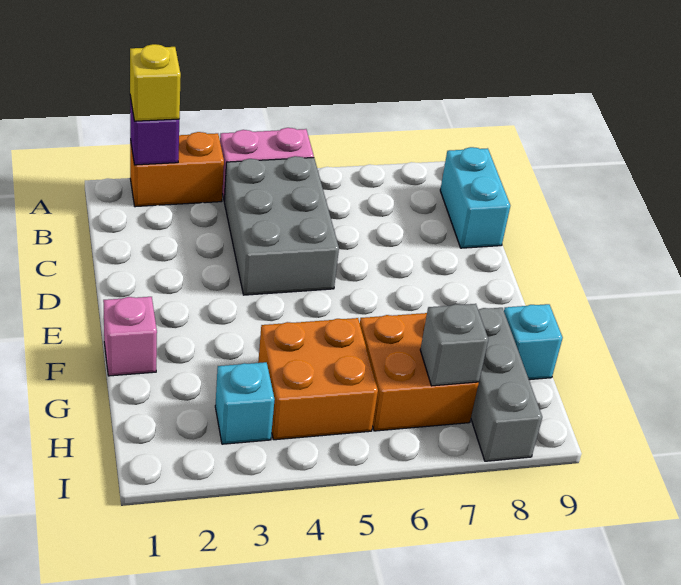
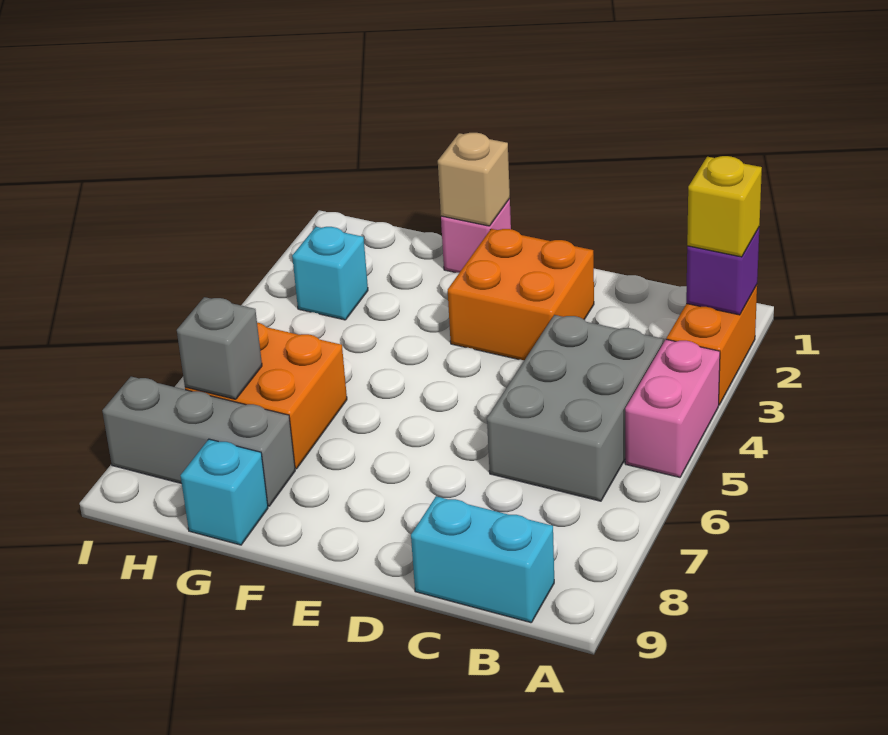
grey 2x3 brick [224,156,339,295] -> grey 2x3 brick turned to [487,315,663,501]
none -> tan 1x1 brick [438,133,510,226]
orange 2x2 brick [258,318,378,440] -> orange 2x2 brick moved to [448,229,594,360]

